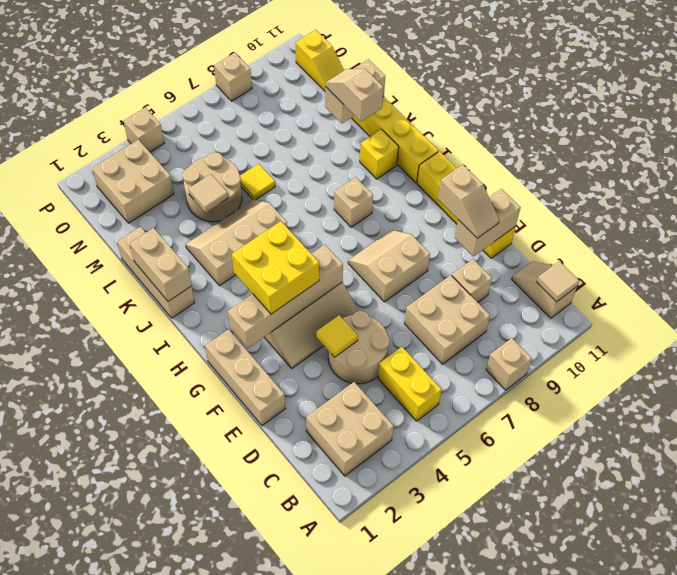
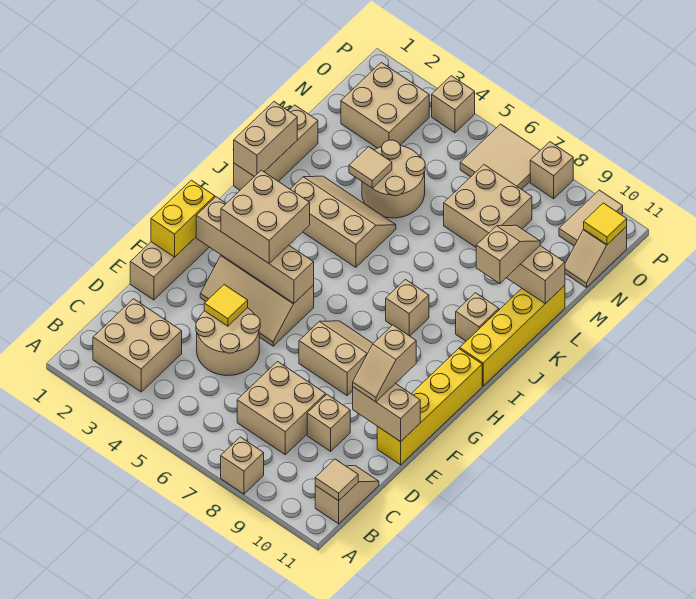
yellow 1x2 brick [378,347,442,421] -> yellow 1x2 brick moved to [151,180,215,257]
yellow 2x2 brick [232,221,319,314] -> tan 2x2 brick [221,170,310,263]
yellow 1x1 brick [360,129,399,179] -> tan 1x1 brick [456,293,499,341]
yellow 1x1 tile [240,164,275,200] -> yellow 1x1 tile moved to [584,203,627,244]
none -> tan 2x2 brick [444,165,532,247]
yellow 1x2 slope [296,30,344,91] -> tan 1x2 slope [565,227,627,288]
none -> tan 2x2 tile [460,124,540,189]
none -> tan 1x2 tile [559,190,623,246]

